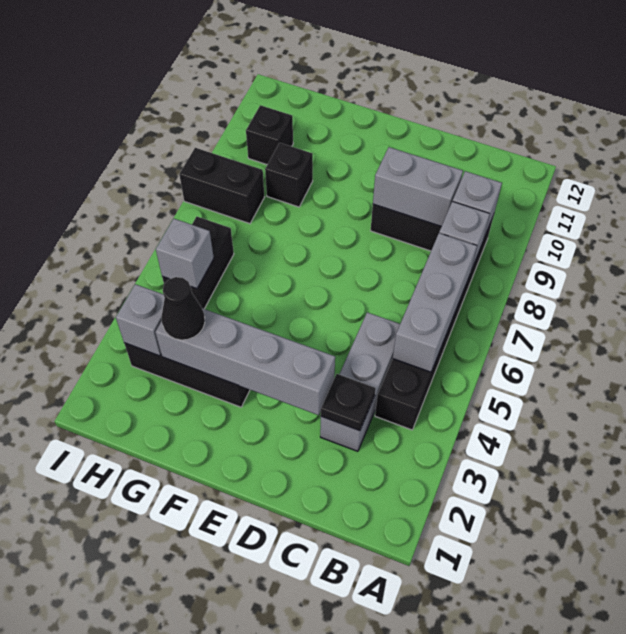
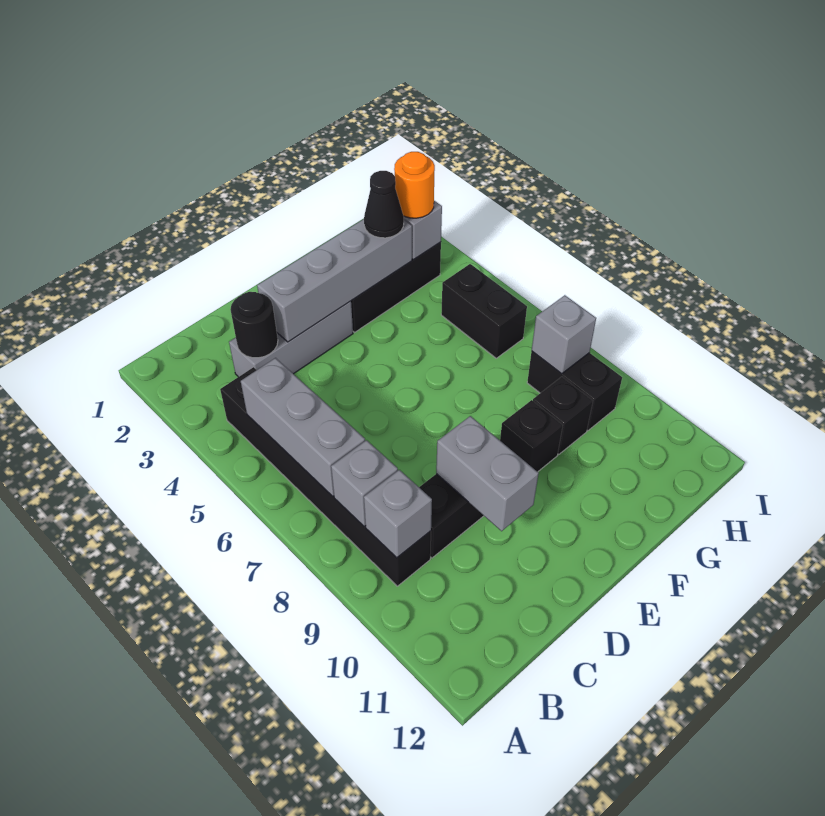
grey 1x3 brick [320,312,400,451] -> grey 1x3 brick turned to [229,301,353,377]
black 1x1 plate [321,374,376,431] -> black 1x1 round brick [230,292,278,358]
grey 1x2 brick [373,147,463,226] -> grey 1x2 brick turned to [436,416,539,531]
none -> orange 1x1 round brick [394,152,435,218]
grey 1x1 brick [156,218,214,289] -> grey 1x1 brick moved to [532,295,596,374]
black 1x2 brick [179,148,264,224] -> black 1x2 brick turned to [527,351,622,431]
black 1x1 brick [246,105,293,165] -> black 1x1 brick moved to [500,400,563,472]

